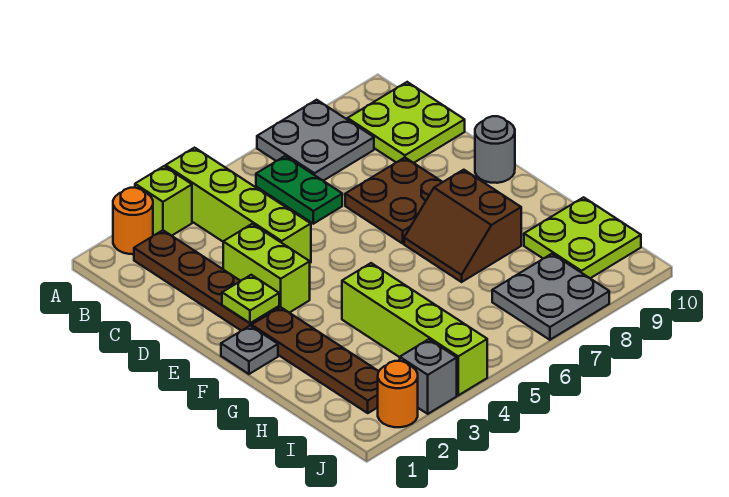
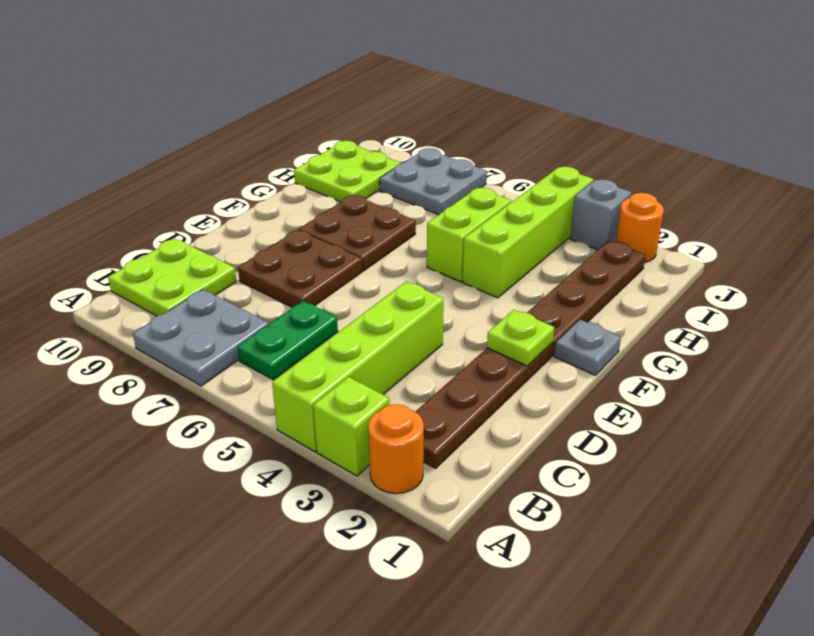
lime 1x2 brick [223,224,310,313] -> lime 1x2 brick moved to [427,188,511,282]
grey 1x1 round brick [475,116,515,183] -> none
brown 2x2 slope [404,170,521,282] -> brown 2x2 plate [299,195,416,271]

